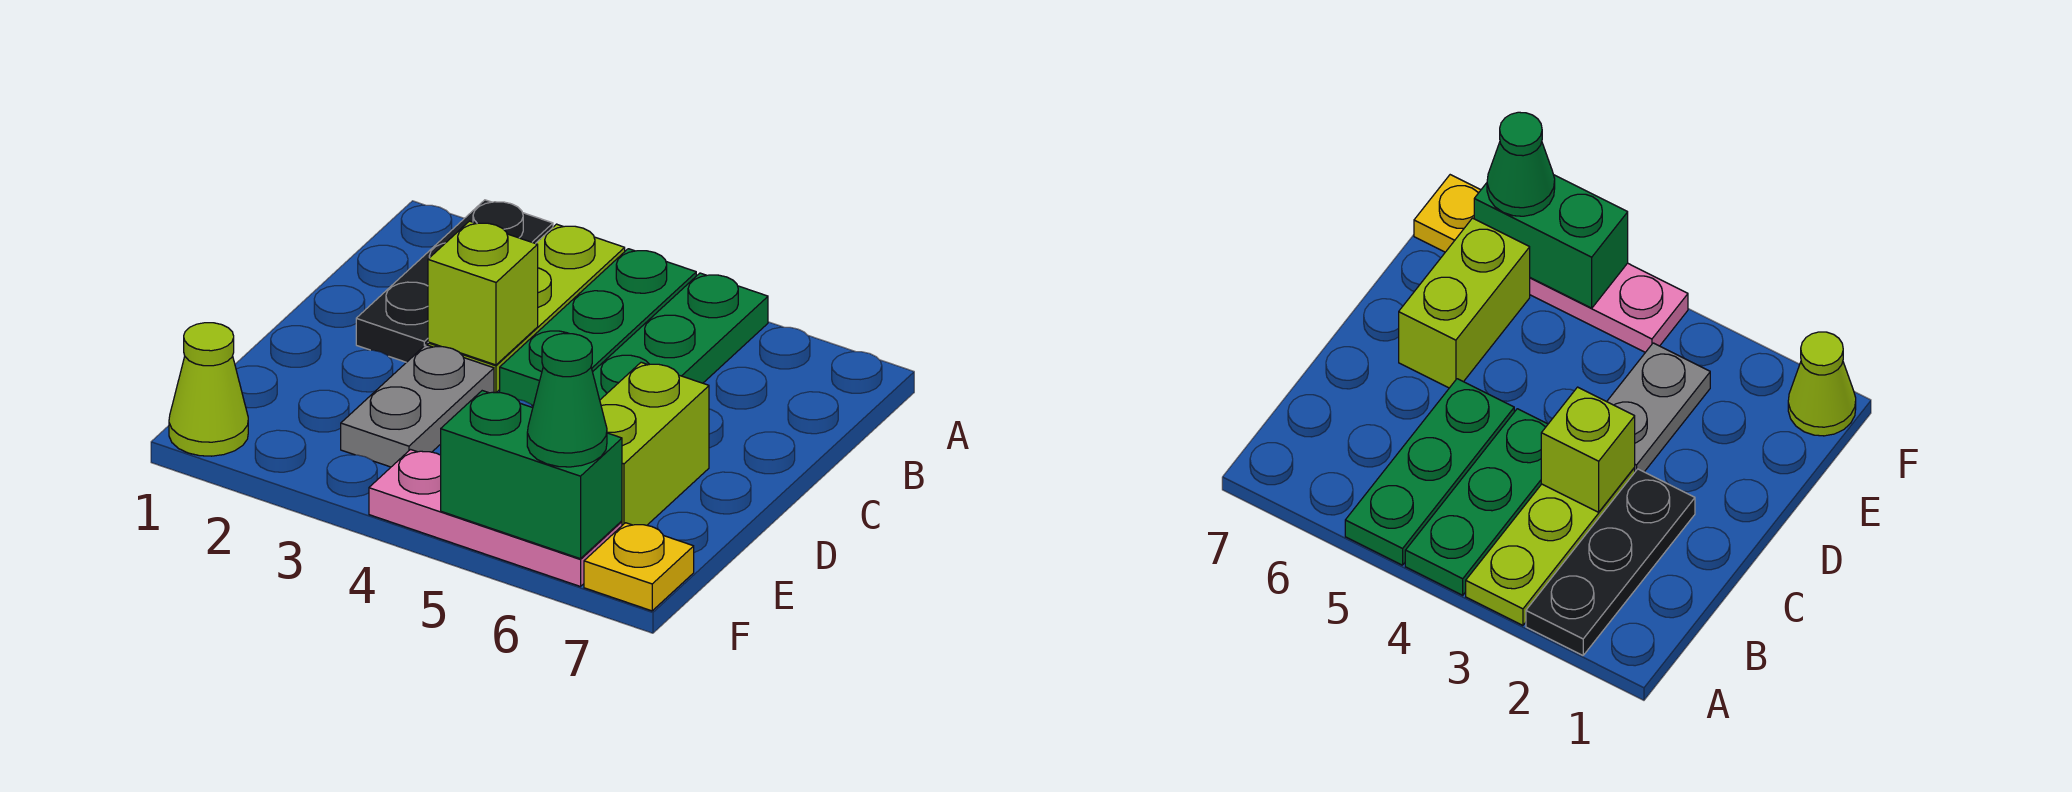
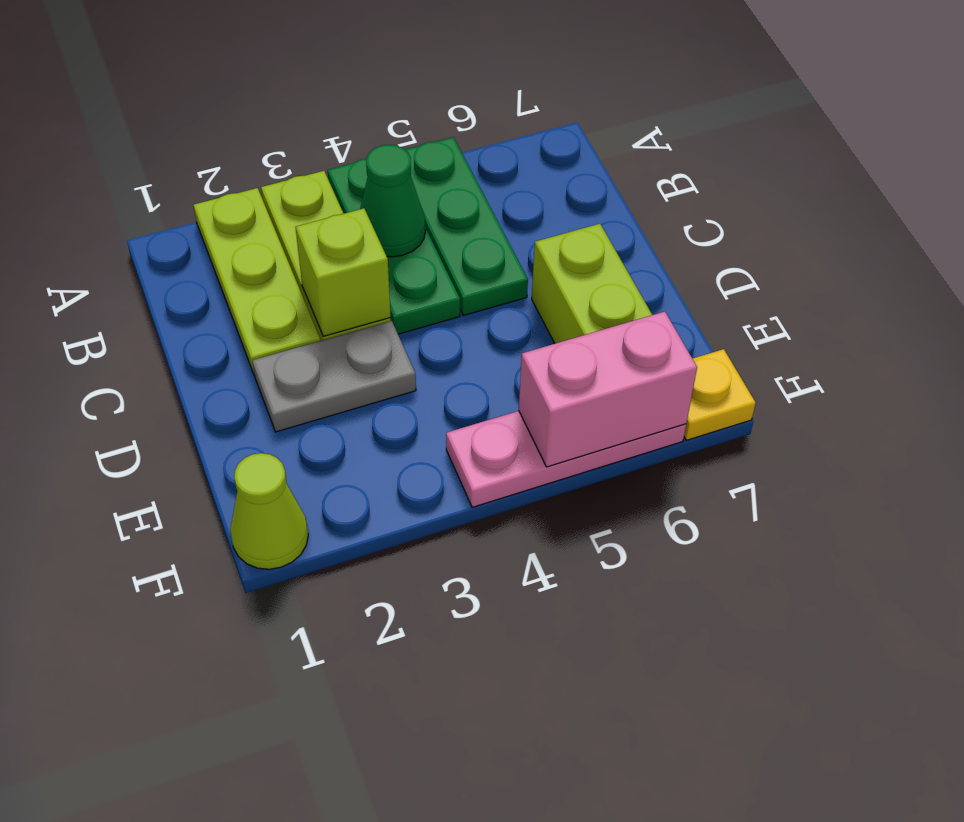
black 1x3 plate [356,200,553,362] -> lime 1x3 plate [194,188,320,375]
grey 1x2 plate [341,345,494,467] -> grey 1x2 plate turned to [252,321,416,432]
green 1x2 brick [441,391,622,559] -> pink 1x2 brick [519,312,697,467]
green 1x1 cone [527,333,607,467] -> green 1x1 cone moved to [360,145,426,257]

